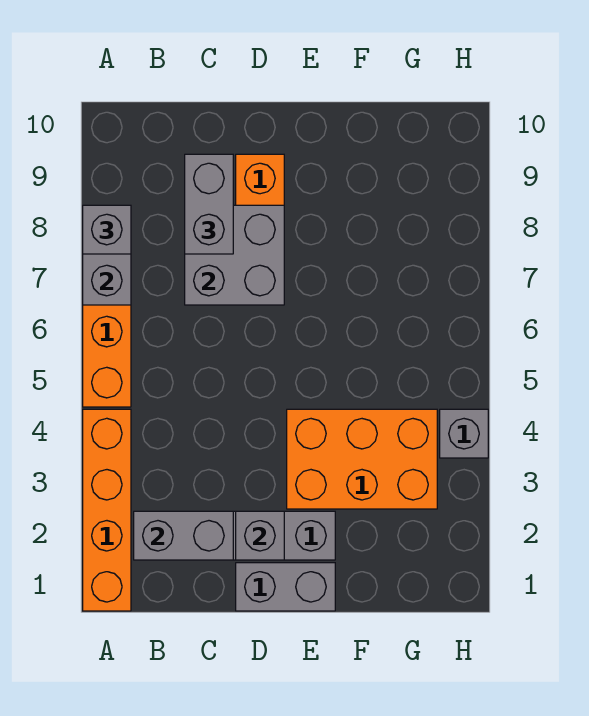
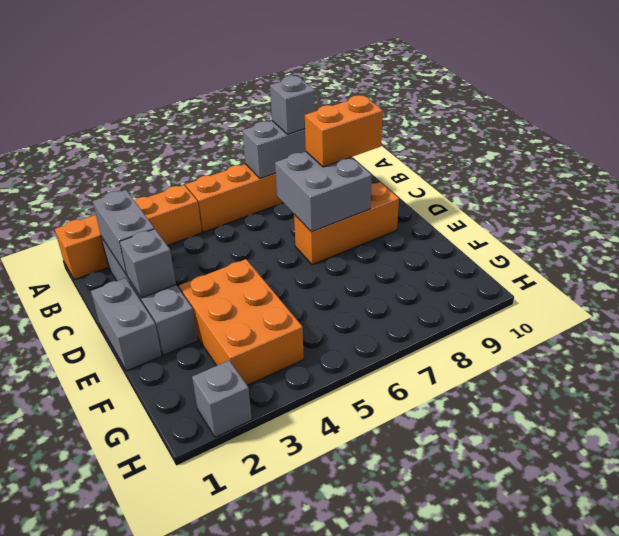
grey 1x2 brick [185,154,233,254] -> orange 1x2 brick [305,95,383,167]
grey 1x1 brick [440,409,488,458] -> grey 1x1 brick moved to [192,361,252,437]

